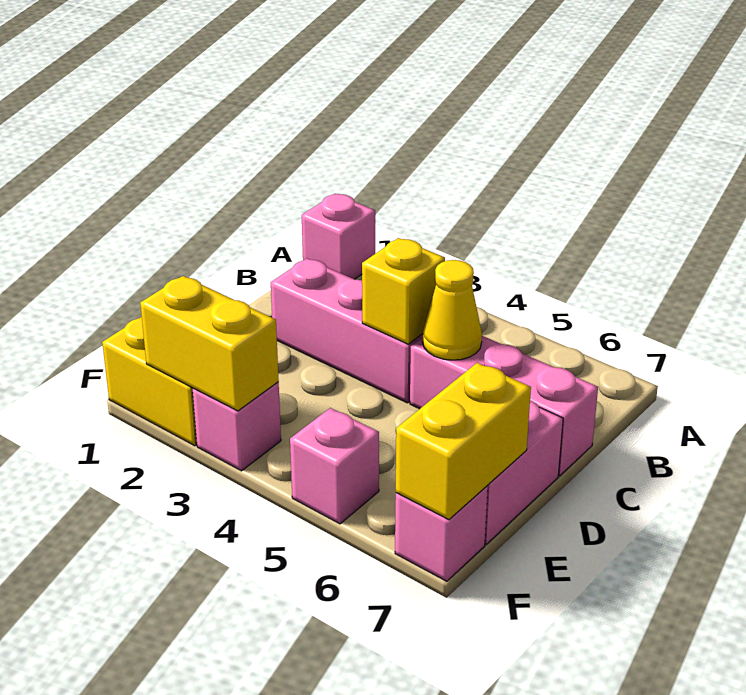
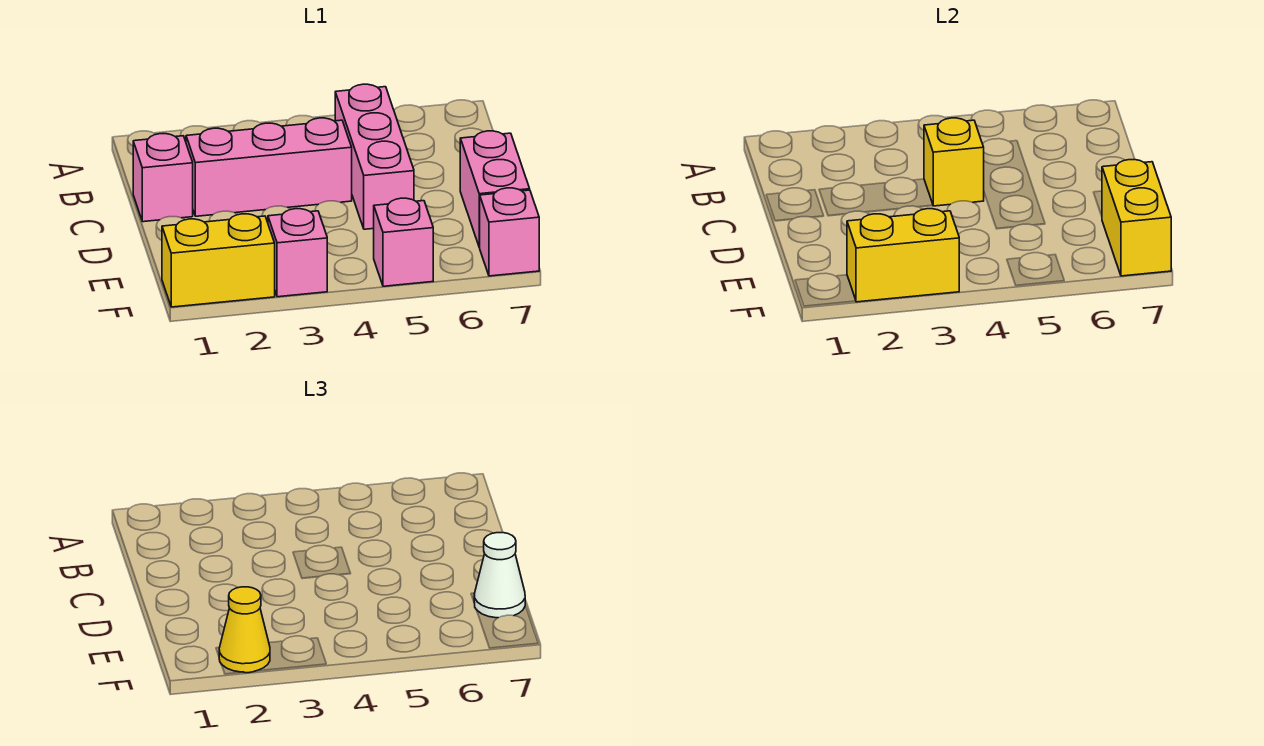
pink 1x1 brick [302,194,375,279] -> pink 1x1 brick moved to [133,134,193,222]
pink 1x3 brick [410,336,598,476] -> pink 1x3 brick turned to [335,84,414,229]
yellow 1x1 cone [423,260,482,360] -> yellow 1x1 cone moved to [219,587,270,673]
none -> white 1x1 cone [474,533,525,618]

